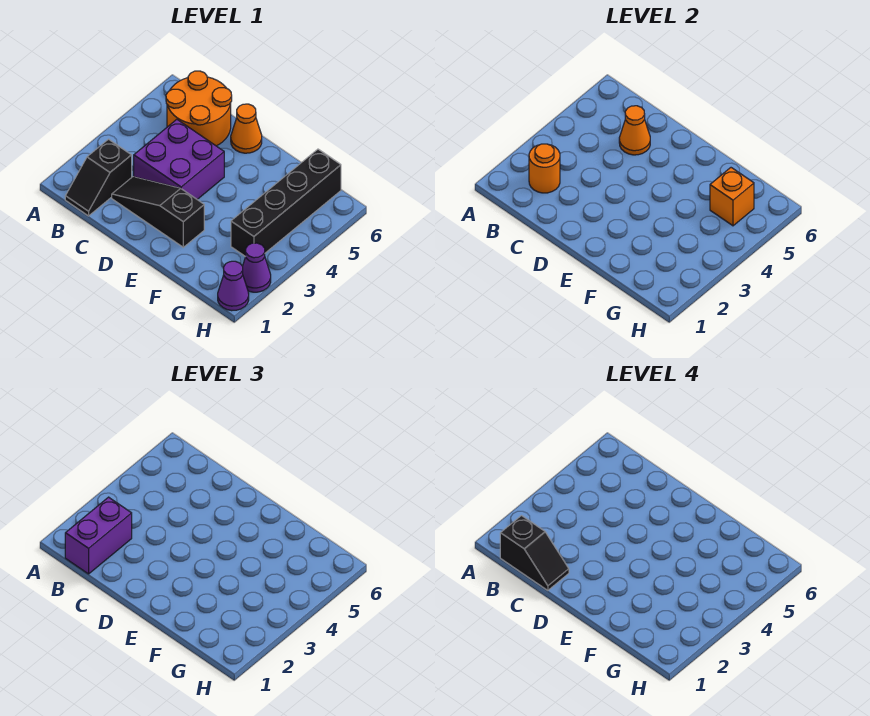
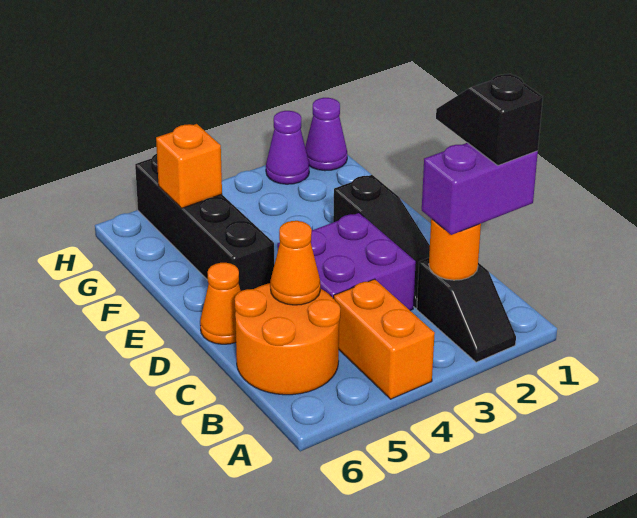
none -> orange 1x2 brick [333,279,435,399]
black 1x2 slope [65,139,132,216] -> black 1x2 slope turned to [417,258,516,362]
black 1x4 brick [231,149,341,257] -> black 1x4 brick turned to [135,154,274,291]

